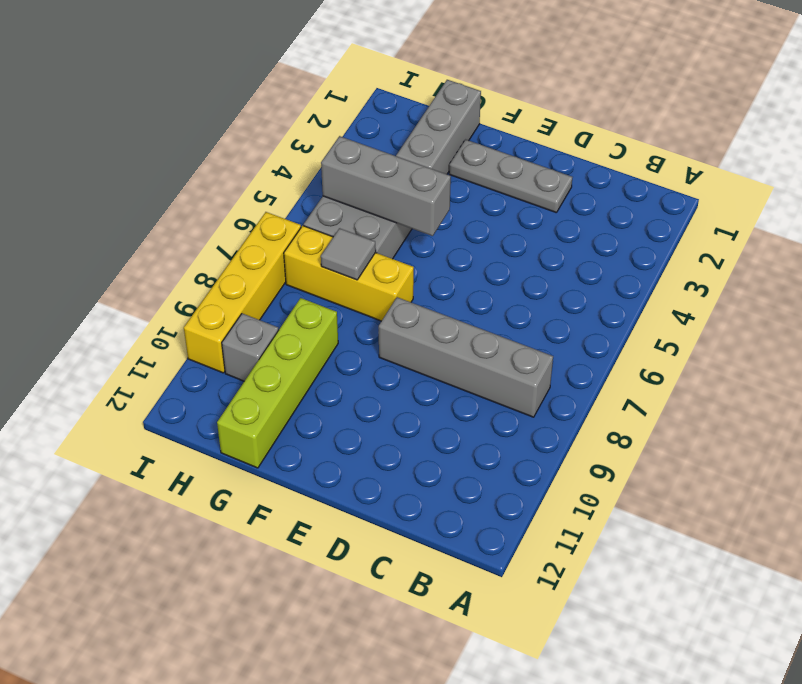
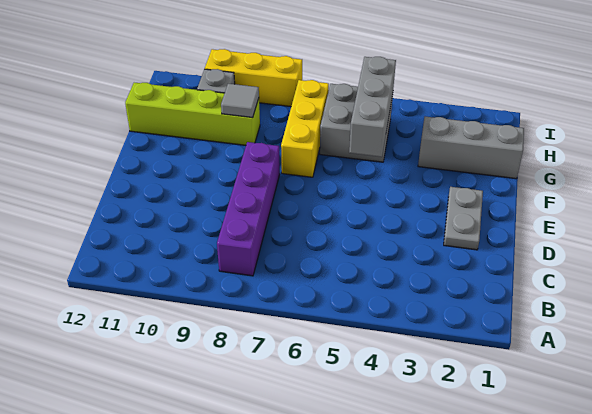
grey 1x4 brick [379,297,553,417] -> purple 1x4 brick [217,142,280,276]
grey 1x3 plate [449,140,572,213] -> grey 1x2 plate [444,187,483,250]
grey 1x1 tile [321,228,376,280] -> grey 1x1 tile moved to [221,84,259,118]
yellow 1x4 brick [184,212,301,373] -> yellow 1x3 brick [205,49,302,107]

